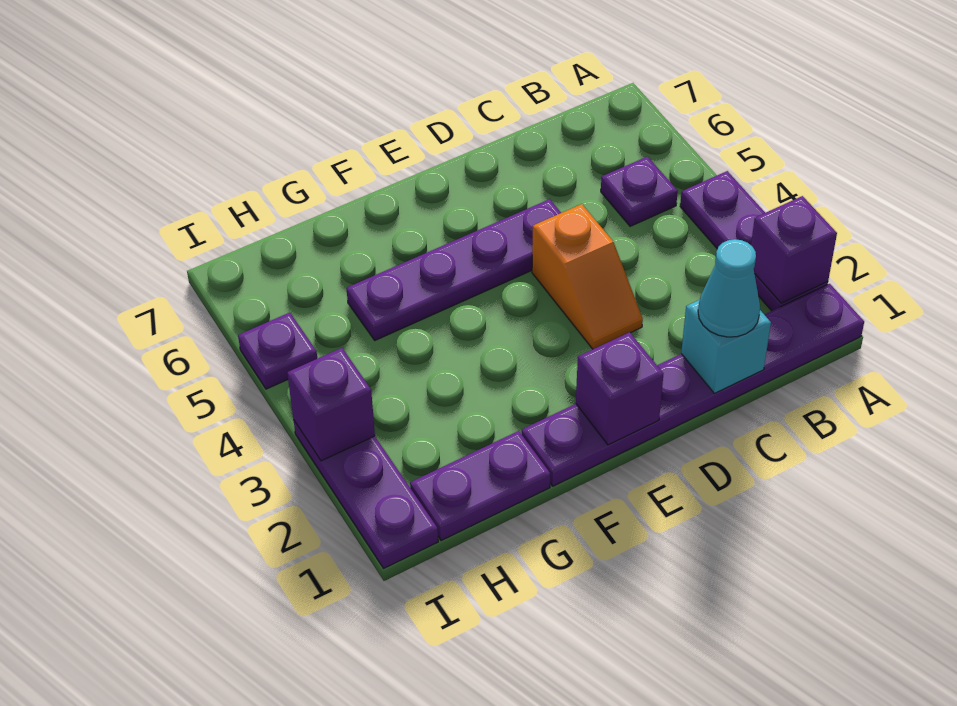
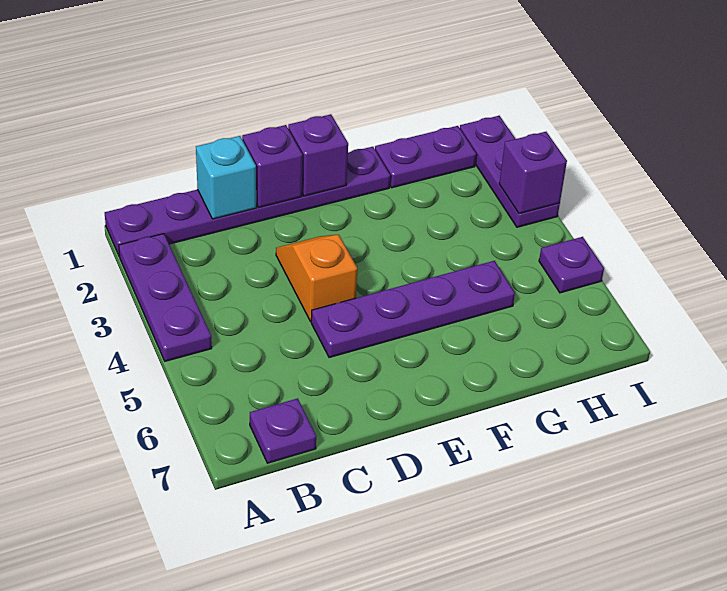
purple 1x1 brick [751,196,837,303] -> purple 1x1 brick moved to [242,125,303,207]
purple 1x1 plate [601,157,678,226] -> purple 1x1 plate moved to [250,398,316,463]
cyan 1x1 cone [698,239,760,337] -> none

